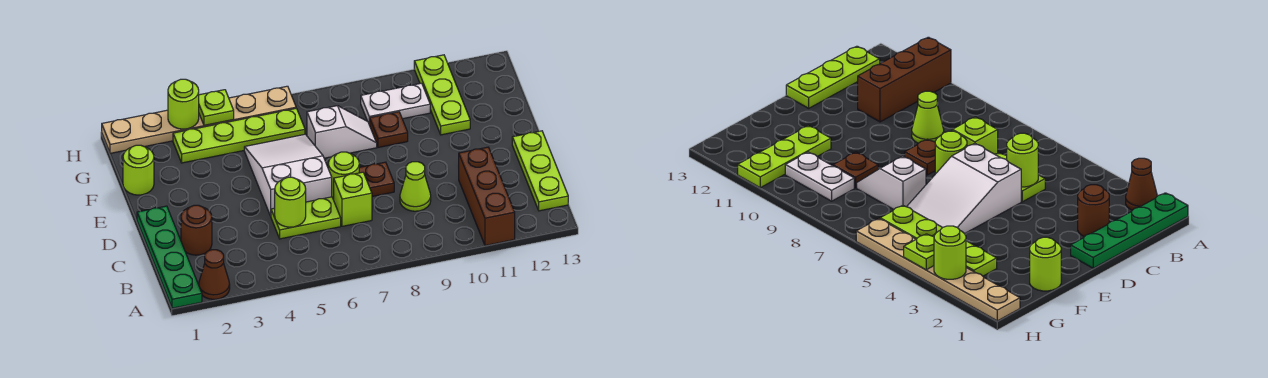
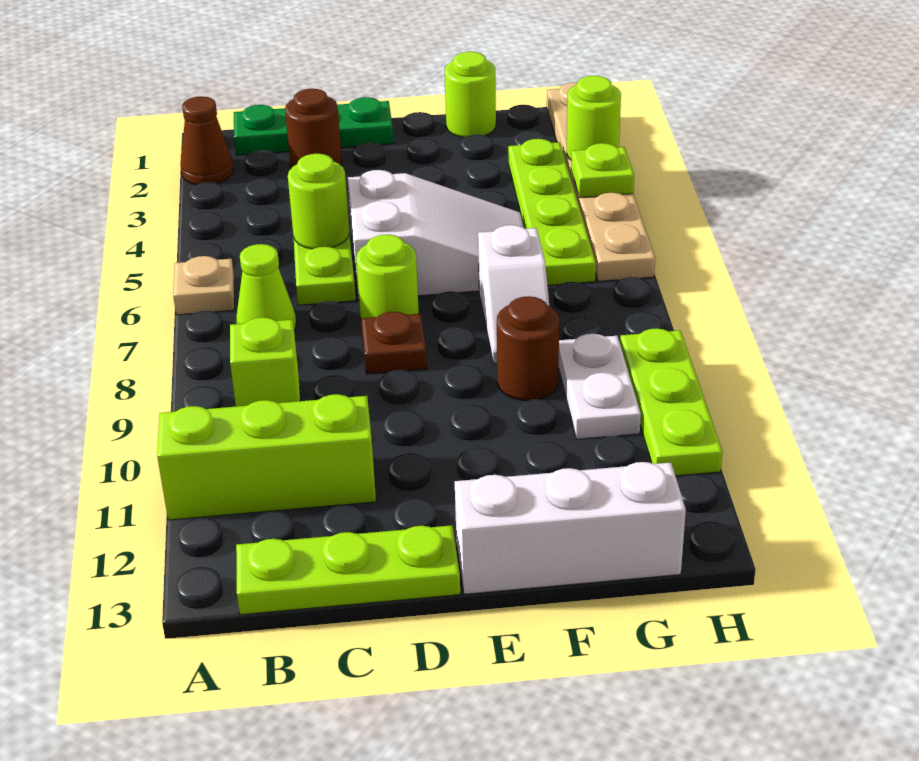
green 1x4 plate [137,206,202,308] -> green 1x3 plate [234,97,393,155]
none -> tan 1x1 plate [173,256,234,315]
brown 1x3 brick [459,147,515,246] -> lime 1x3 brick [157,394,376,520]
lime 1x1 brick [334,172,372,226] -> lime 1x1 brick moved to [230,317,300,407]
lime 1x1 cone [400,162,431,211] -> lime 1x1 cone moved to [236,244,296,330]
none -> white 1x3 brick [455,462,686,594]
brown 1x1 plate [370,112,408,147] -> brown 1x1 round brick [497,296,559,400]
lime 1x3 plate [414,55,470,135] -> lime 1x3 plate turned to [620,328,722,476]

